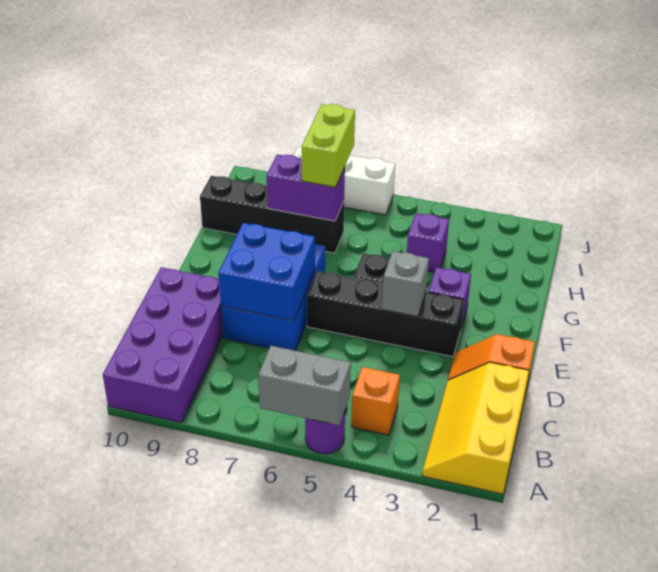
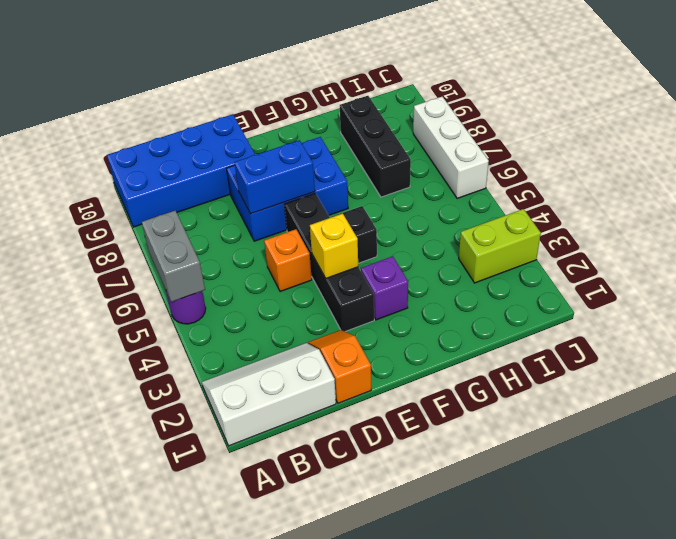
yellow 2x3 slope [422,362,529,494] -> white 2x3 slope [202,343,336,446]
purple 2x4 brick [103,267,223,423] -> blue 2x4 brick [107,114,255,227]
orange 1x1 brick [351,367,400,435] -> orange 1x1 brick moved to [264,229,312,292]
blue 2x2 brick [218,223,315,321] -> blue 1x2 brick [234,140,315,214]
grey 1x1 brick [382,251,429,317] -> yellow 1x1 brick [310,213,358,278]
purple 1x1 brick [407,213,449,272] -> none
black 1x4 brick [200,176,344,253] -> black 1x3 brick [340,96,411,197]
purple 1x2 brick [267,154,345,221] -> none
lime 1x2 brick [302,104,355,187] -> lime 1x2 brick moved to [459,209,541,283]

